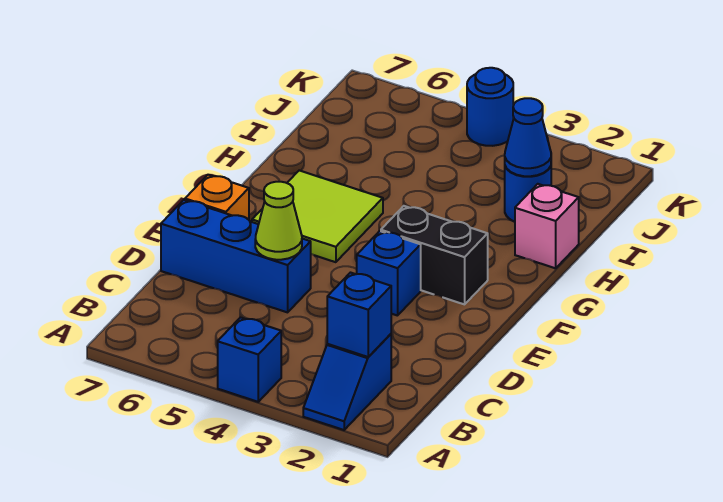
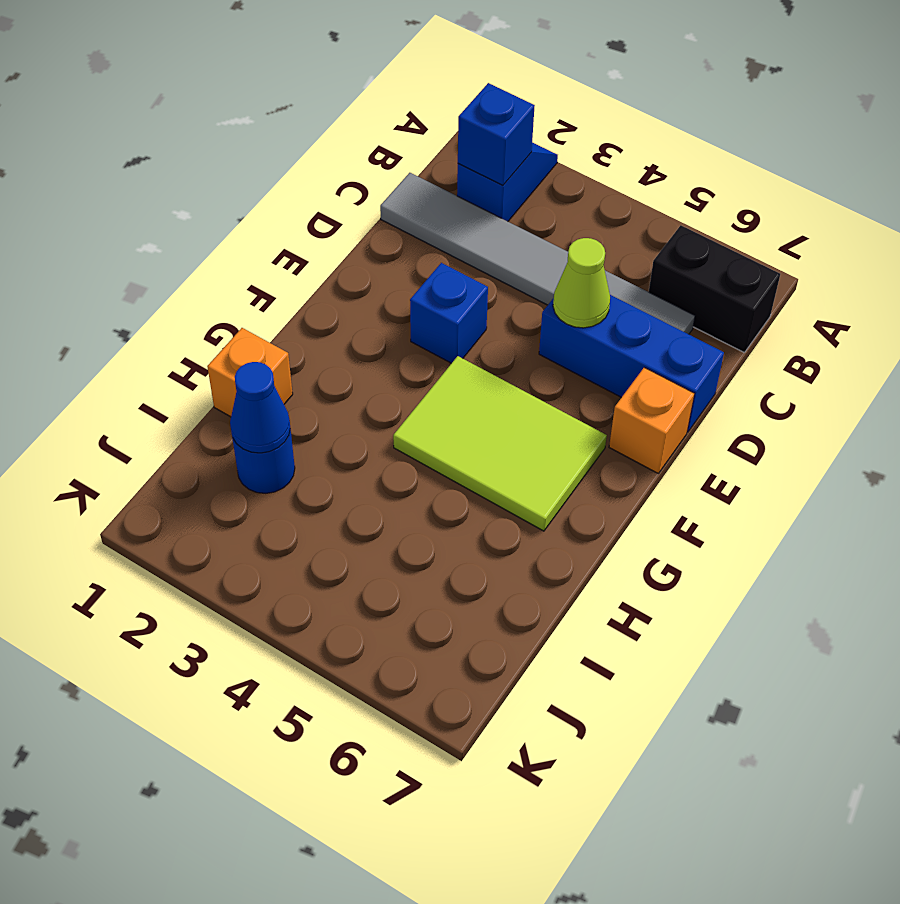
blue 1x1 brick [218,317,281,402] -> none
none -> grey 1x6 tile [380,173,695,334]
black 1x2 brick [381,206,488,304] -> black 1x2 brick moved to [649,225,780,353]
lime 2x2 tile [252,171,383,262] -> lime 2x3 tile [393,356,607,531]
pink 1x1 brick [515,184,579,268] -> orange 1x1 brick [207,328,293,417]
blue 1x1 round brick [467,68,513,146] -> none

